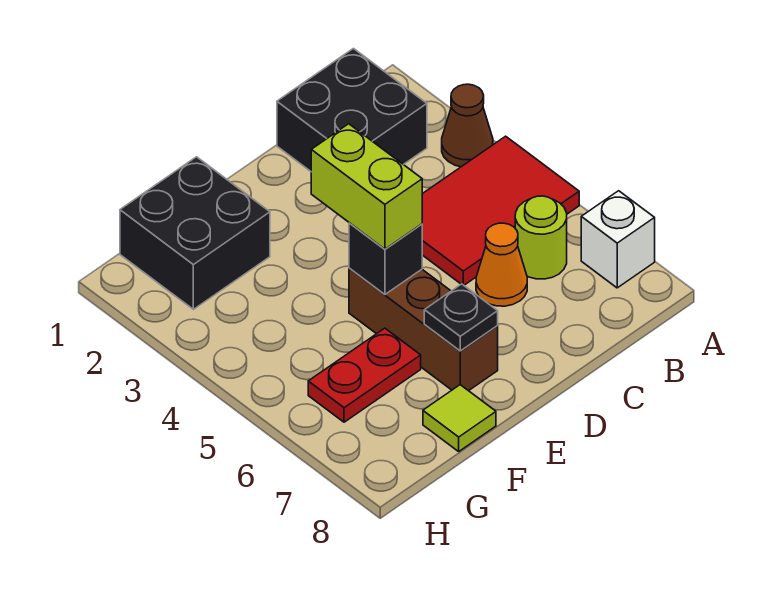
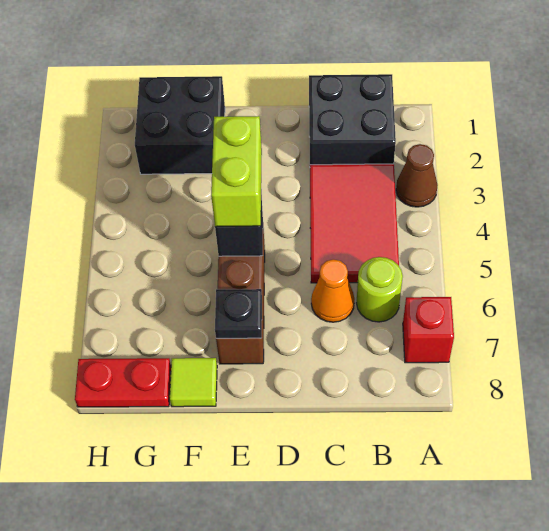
red 2x3 tile [422,136,579,285] -> red 2x3 tile turned to [310,164,399,283]
white 1x1 brick [581,191,655,288] -> red 1x1 brick [403,297,454,363]
red 1x2 plate [308,328,421,422] -> red 1x2 plate moved to [75,358,171,407]

